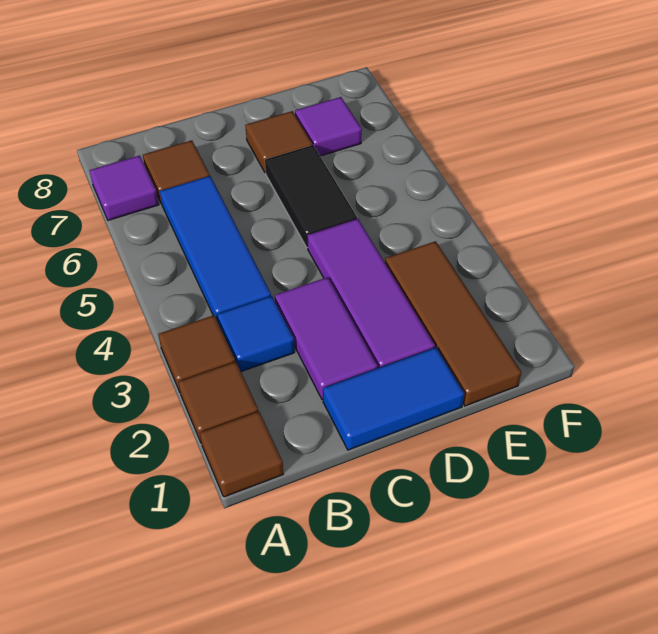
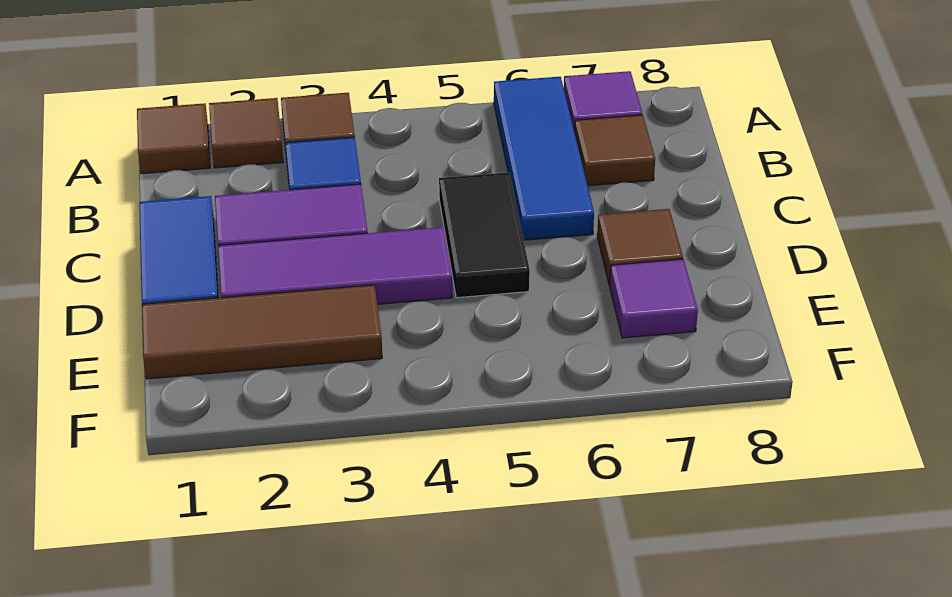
blue 1x3 tile [160,176,271,322] -> blue 1x3 tile turned to [494,77,594,240]
black 1x2 tile [265,145,357,248] -> black 1x2 tile turned to [439,172,530,298]

